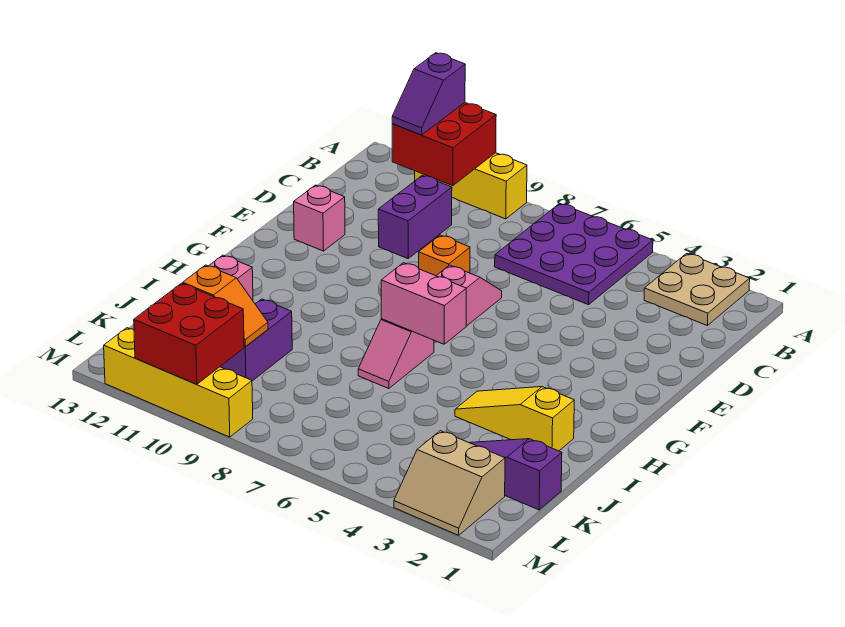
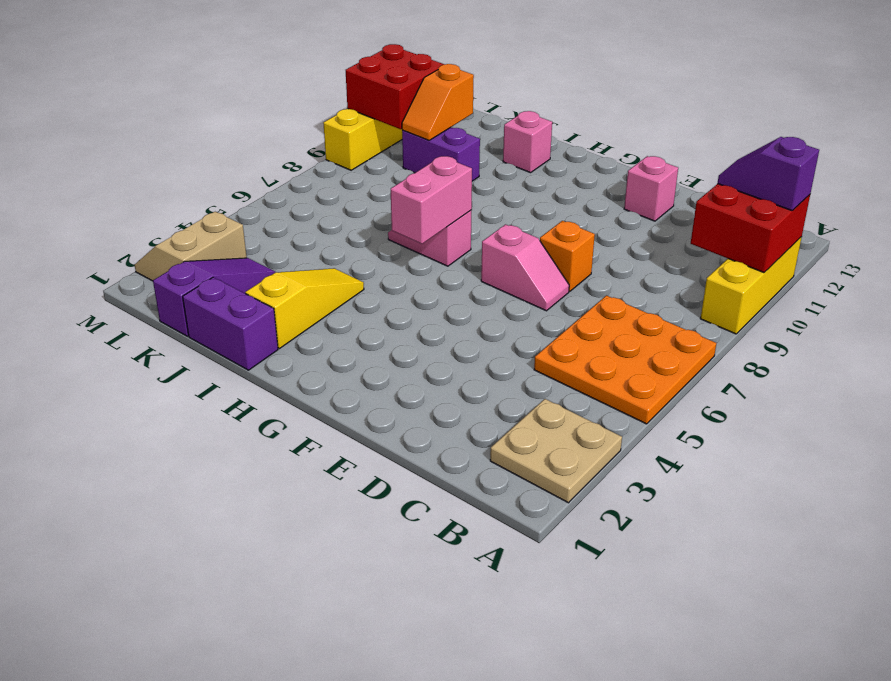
purple 3x3 plate [495,203,653,305] -> orange 3x3 plate [534,296,716,424]
purple 1x2 brick [378,175,452,259] -> purple 1x2 brick moved to [183,277,278,370]

